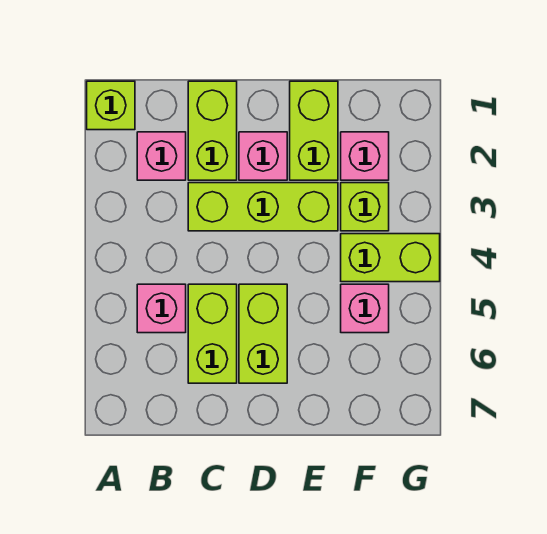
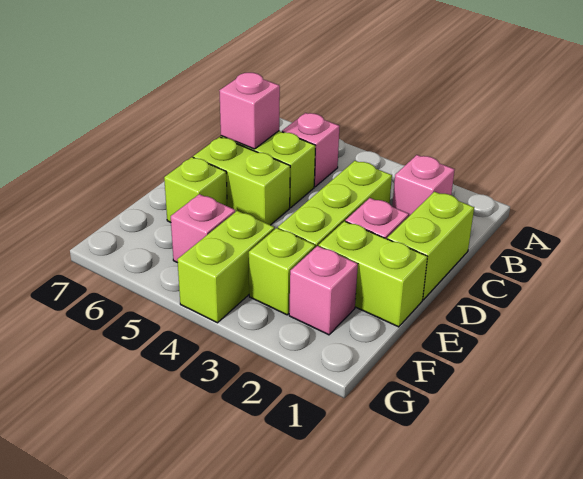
lime 1x1 brick [87,81,135,130] -> lime 1x1 brick moved to [164,157,227,222]
lime 1x2 brick [188,81,237,180] -> lime 1x2 brick turned to [387,192,474,300]
none -> pink 1x1 brick [219,73,280,149]

